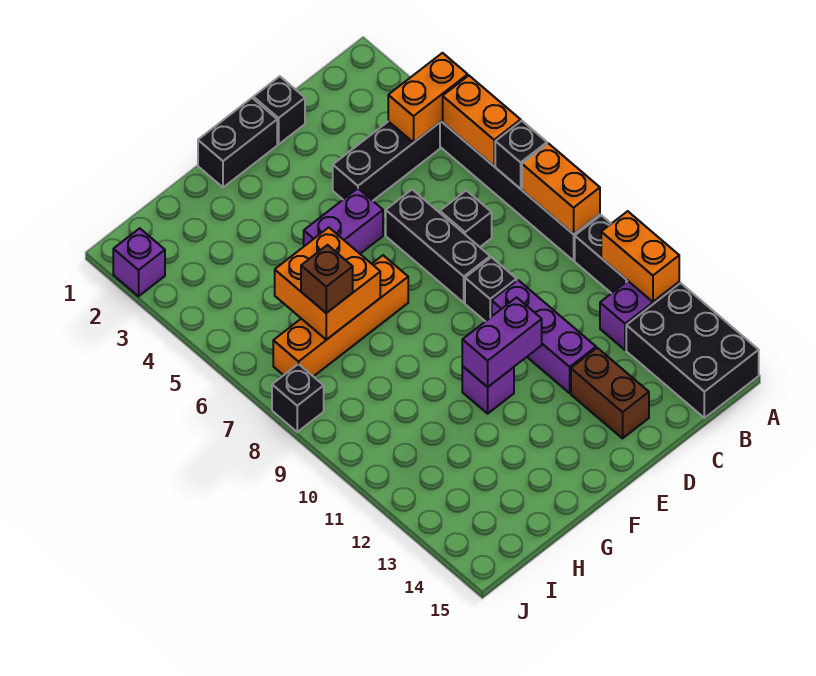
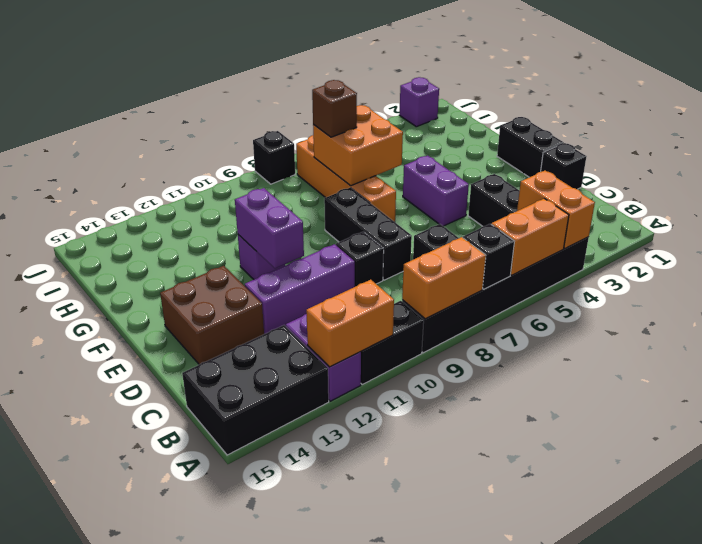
black 1x3 brick [386,190,490,303] -> black 1x3 brick turned to [324,188,412,280]
brown 1x2 brick [571,348,649,438] -> brown 2x2 brick [160,266,264,365]

